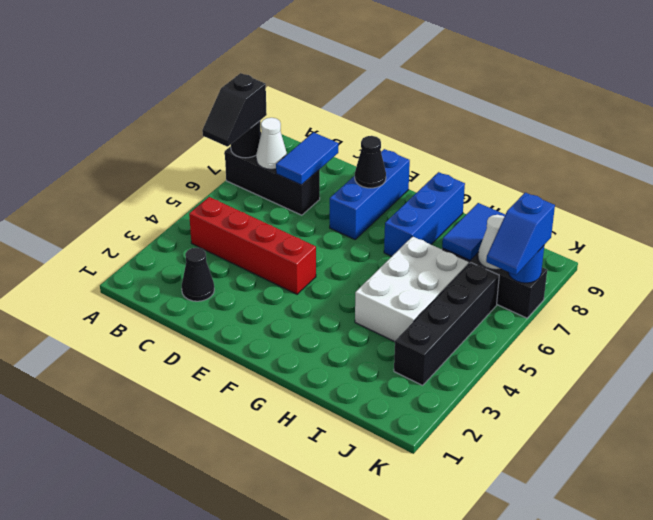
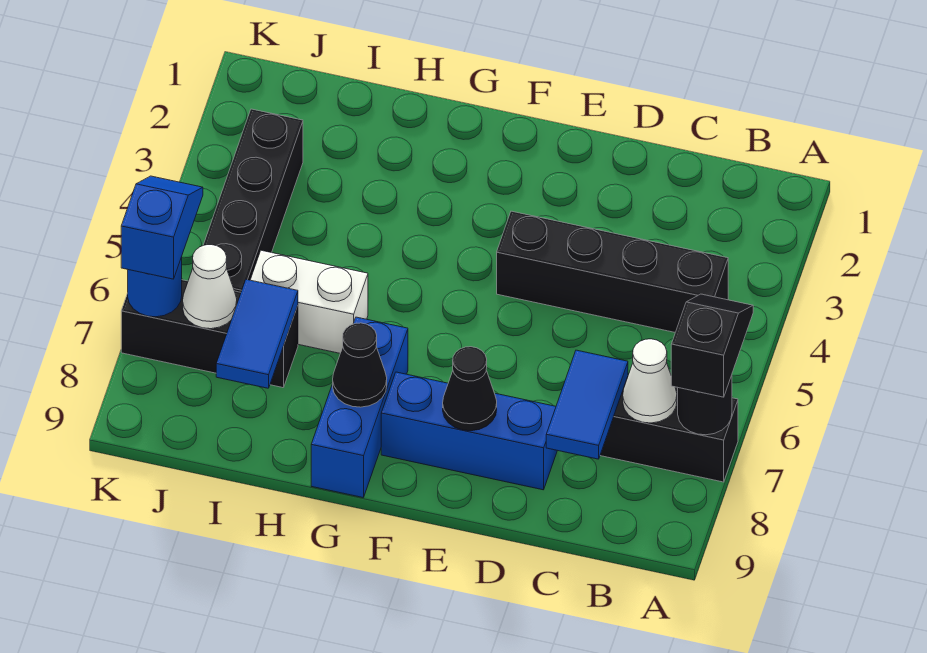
red 1x4 brick [189,197,316,294] -> black 1x4 brick [497,211,728,332]
black 1x1 cone [182,248,214,301] -> black 1x1 cone moved to [333,323,387,407]
blue 1x3 brick [330,149,410,239] -> blue 1x3 brick turned to [381,372,557,490]
white 2x3 brick [355,236,469,342] -> white 1x2 brick [250,250,368,353]

